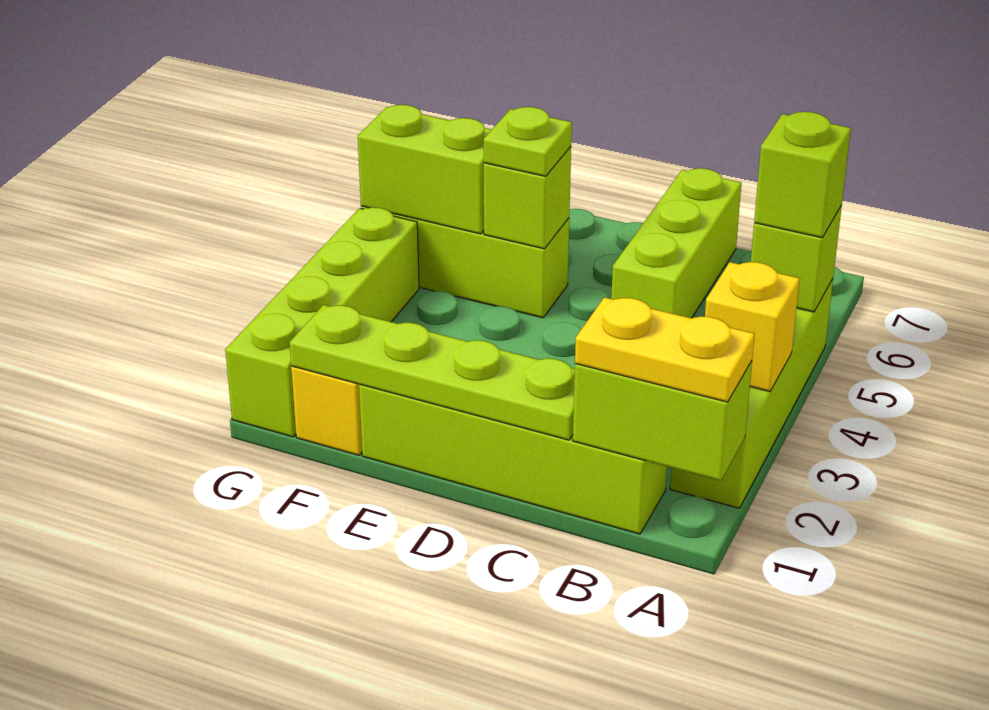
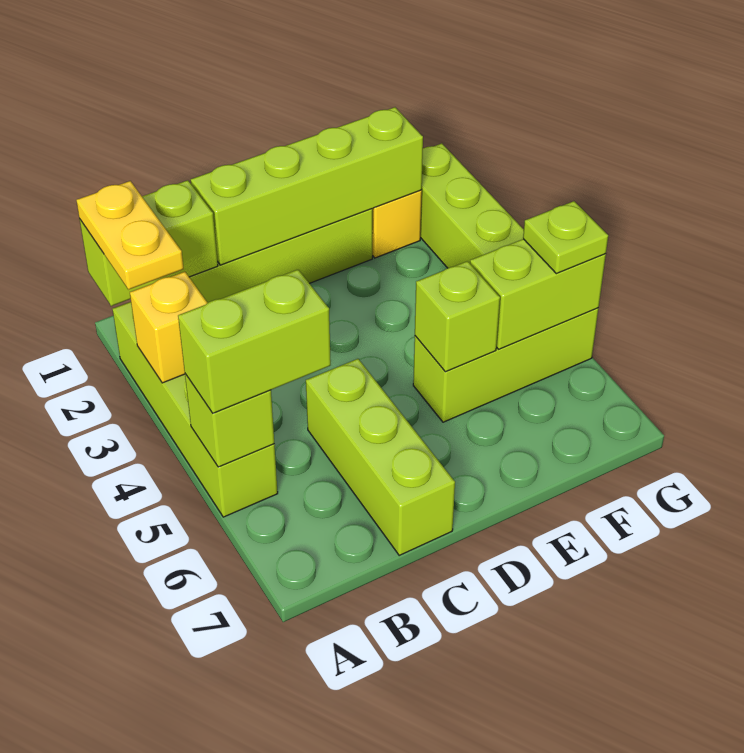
yellow 1x2 plate [575,297,755,402] -> yellow 1x2 plate turned to [76,181,184,290]
lime 1x1 brick [754,112,851,238] -> lime 1x2 brick [178,270,331,413]
lime 1x4 plate [290,305,575,440] -> lime 1x4 brick [191,107,423,265]
lime 1x1 plate [484,107,572,176] -> lime 1x1 plate moved to [523,201,608,274]

